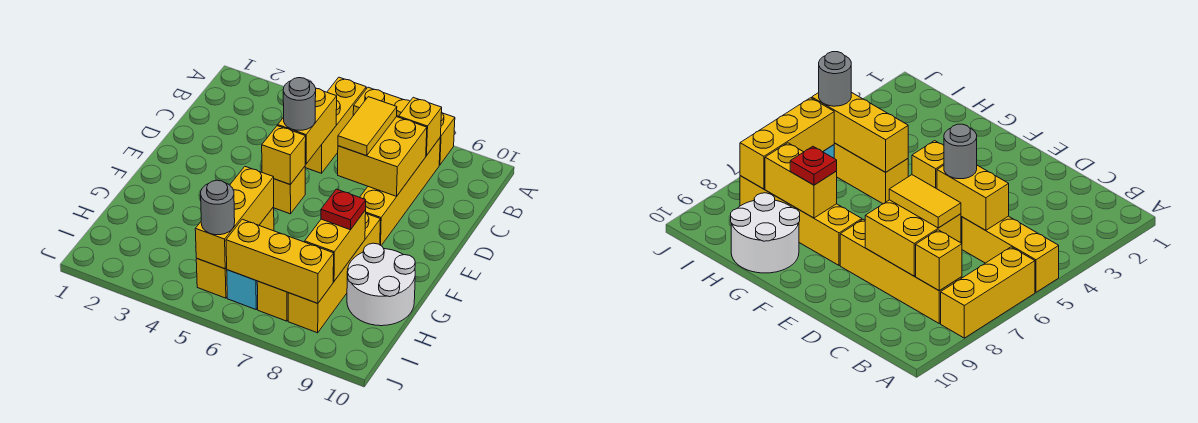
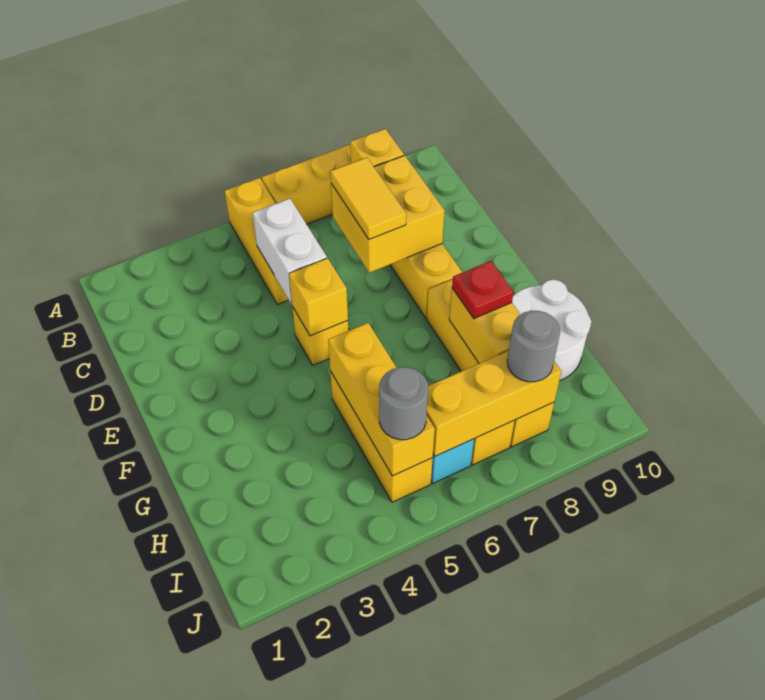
yellow 1x2 brick [278,88,337,164] -> white 1x2 brick [253,199,327,304]
grey 1x1 round brick [283,78,316,130] -> grey 1x1 round brick moved to [507,311,560,382]

